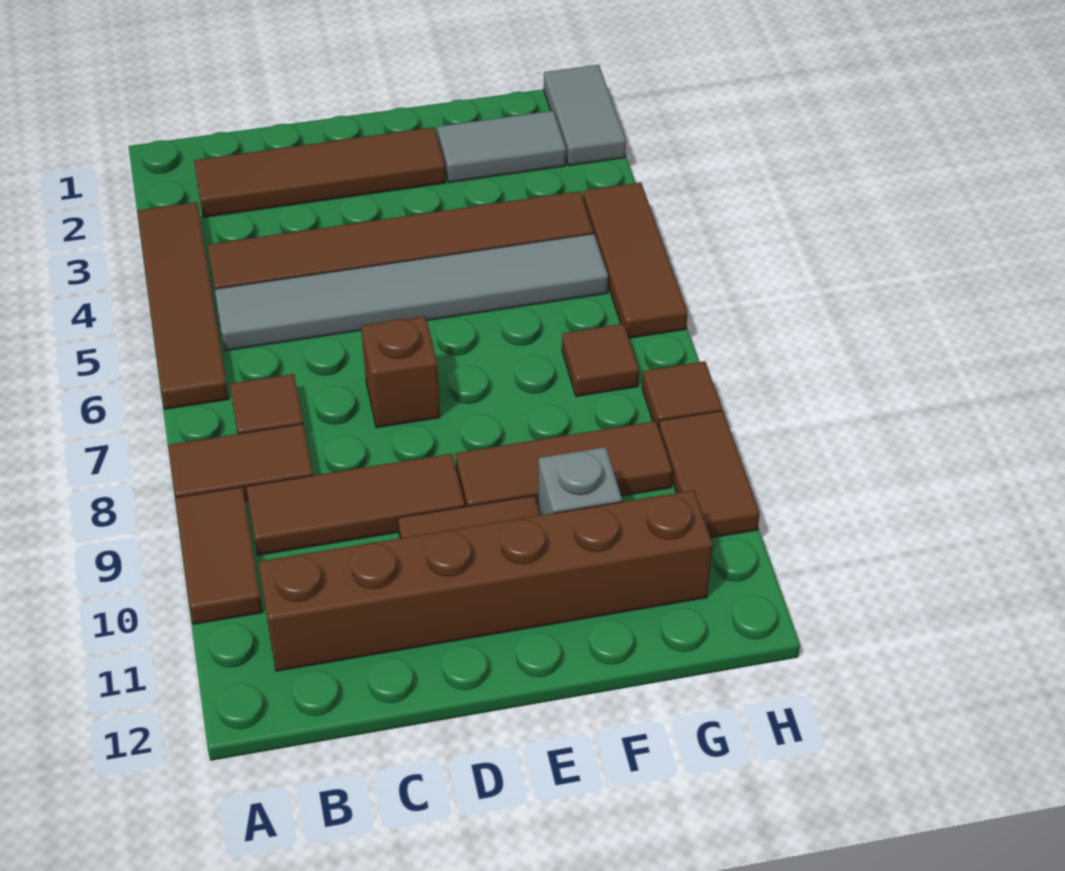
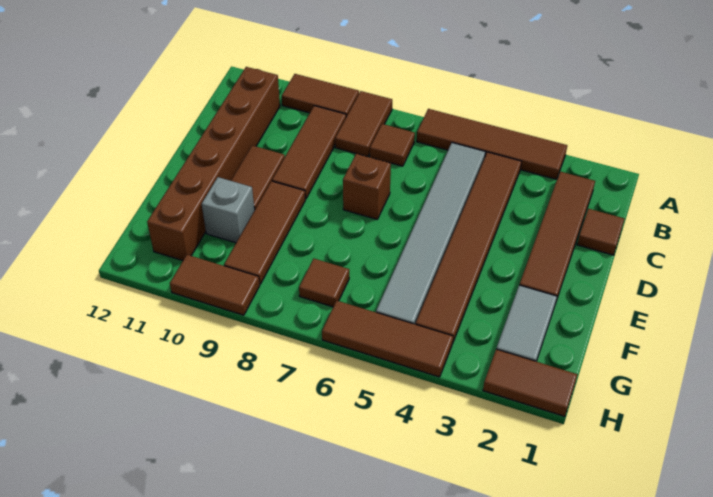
grey 1x2 tile [544,65,626,166] -> brown 1x2 tile [483,349,578,417]
brown 1x1 tile [642,361,722,428] -> brown 1x1 tile moved to [577,209,624,255]

